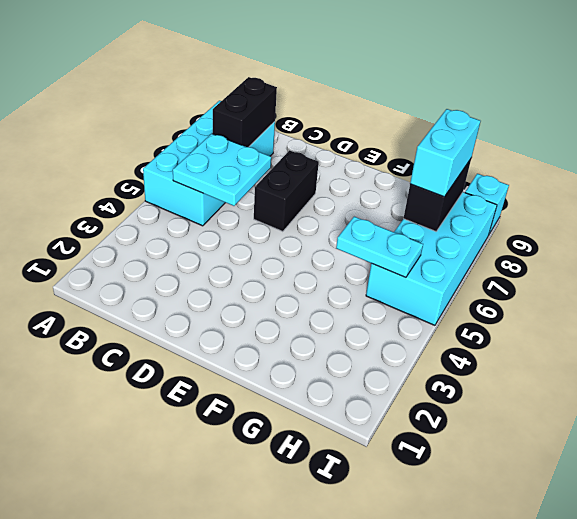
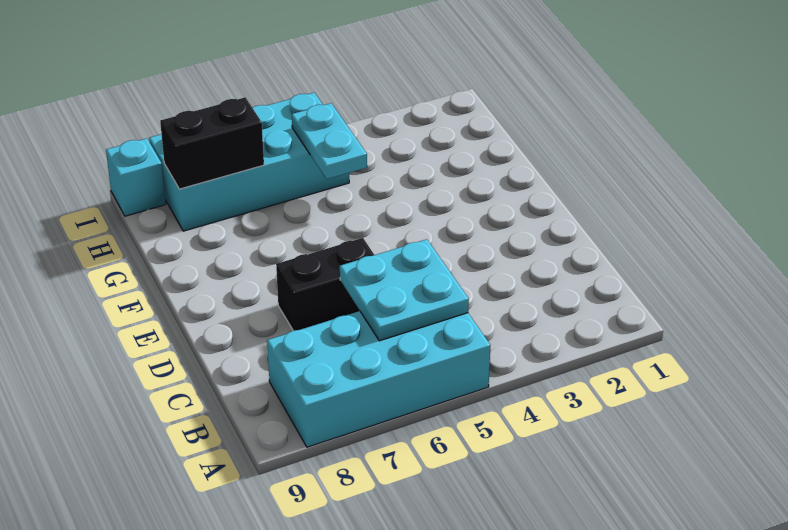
black 1x2 brick [213,77,277,147] -> none
cyan 1x2 brick [410,109,481,197] -> none

